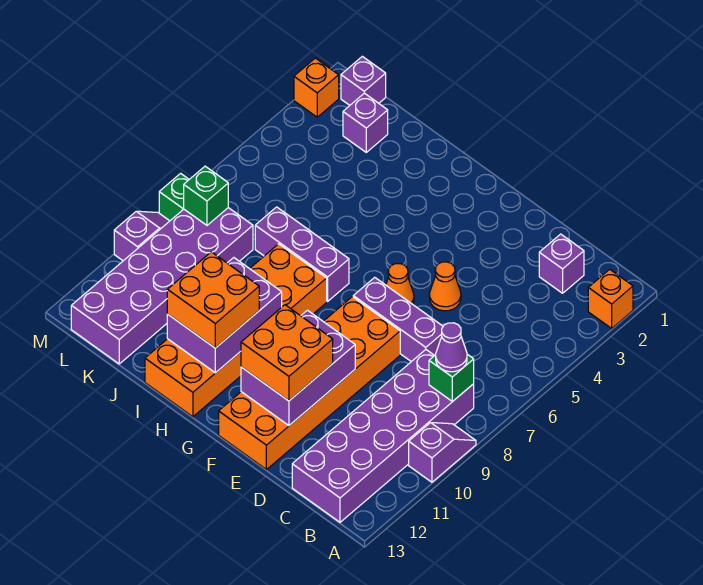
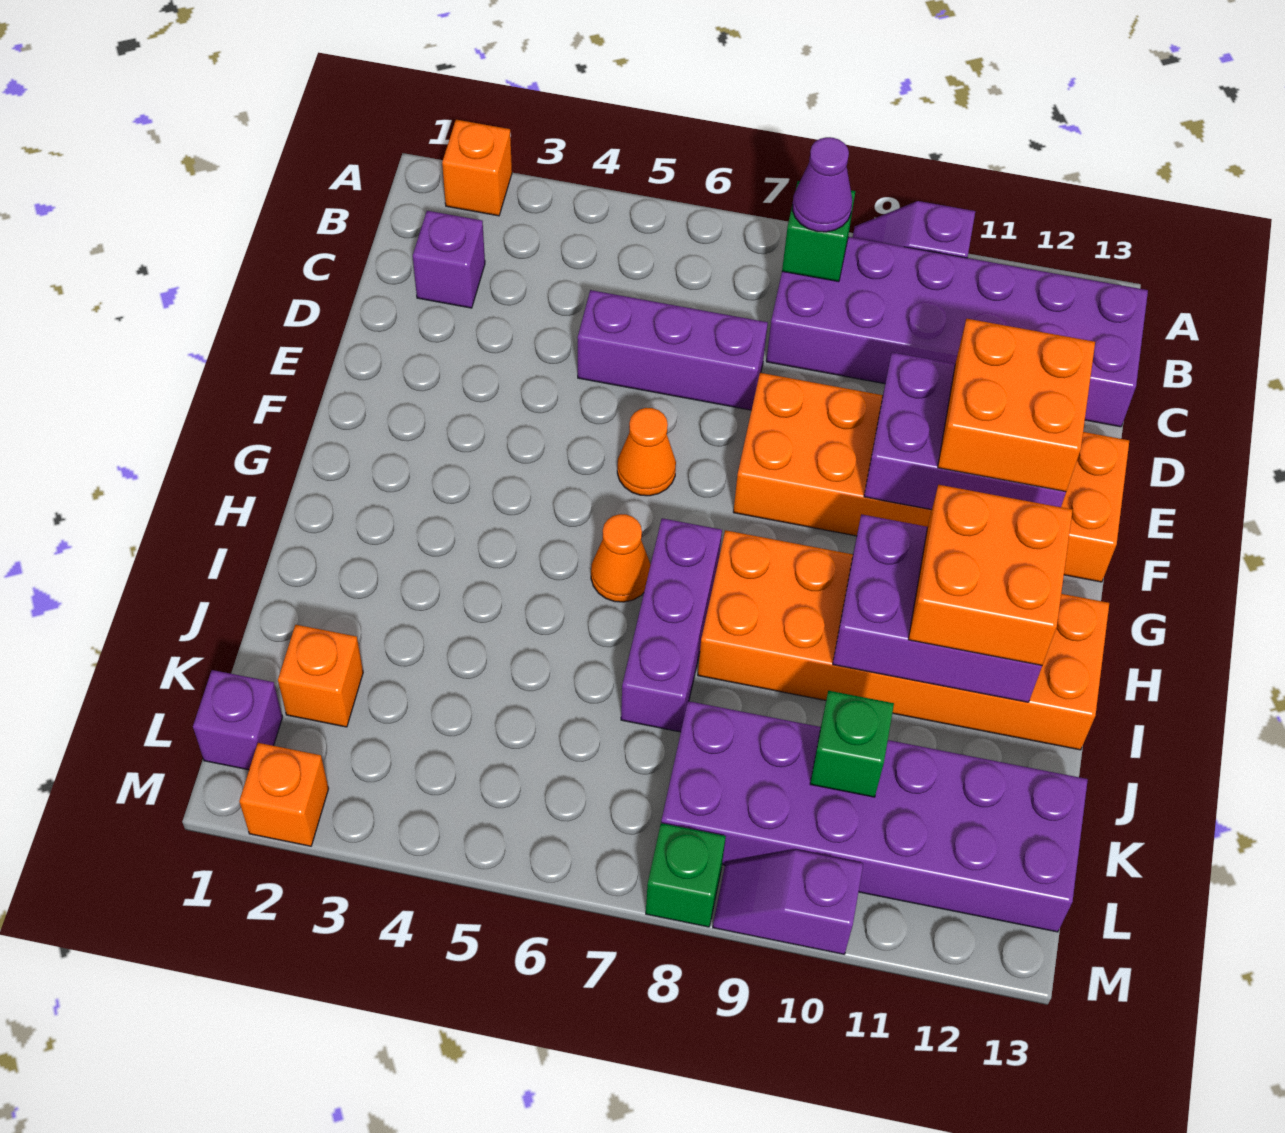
purple 1x3 brick [353,277,443,362] -> purple 1x3 brick turned to [578,290,768,410]
orange 1x1 cone [429,262,461,311] -> orange 1x1 cone moved to [591,514,650,602]
purple 1x1 brick [343,93,388,152] -> orange 1x1 brick [278,625,363,727]
green 1x1 brick [184,166,228,225] -> green 1x1 brick moved to [810,691,894,797]

